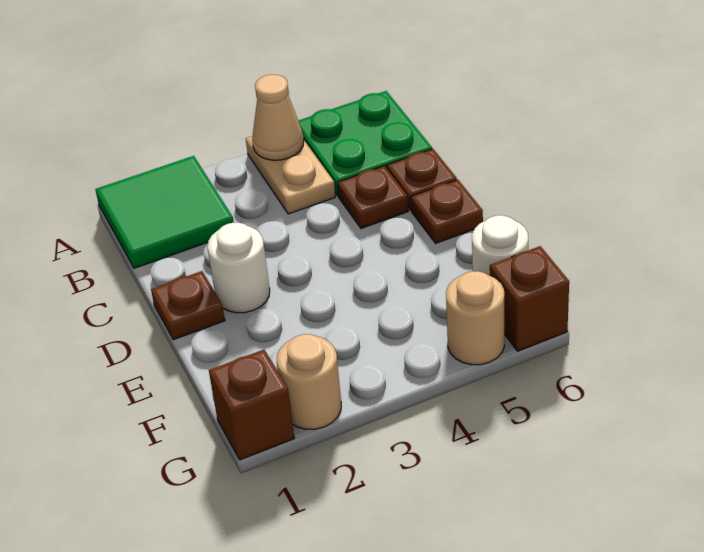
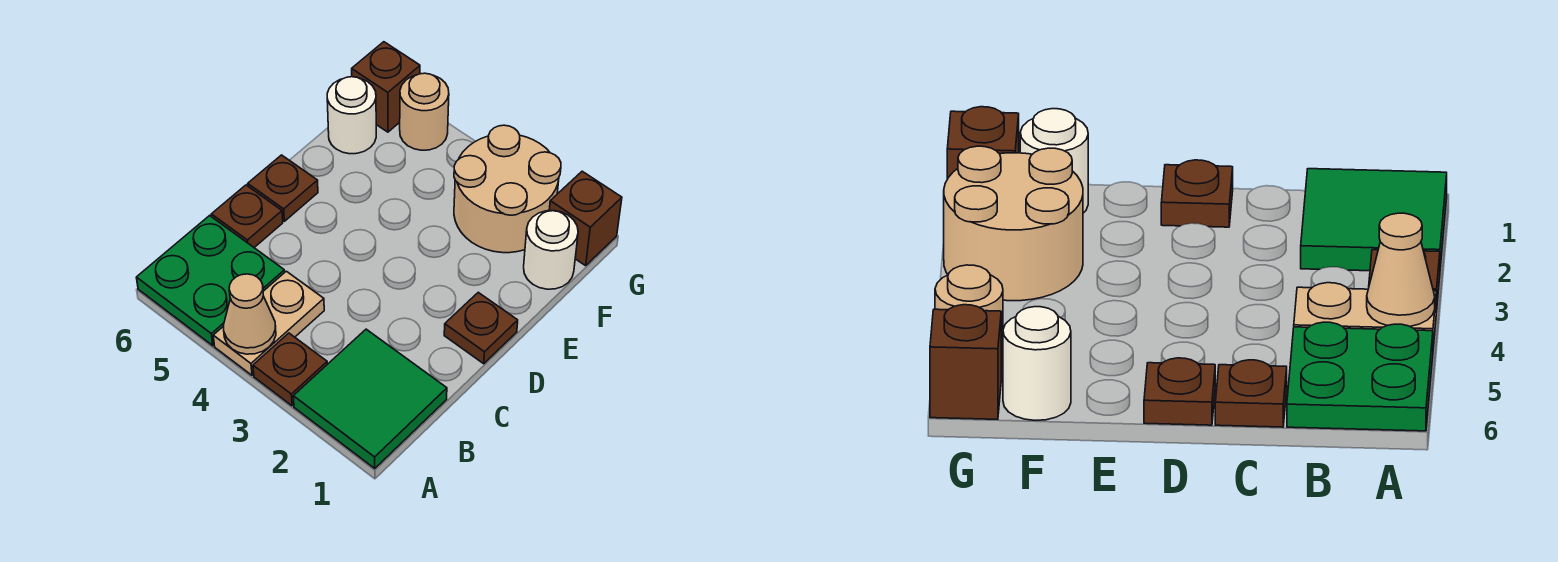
brown 1x1 plate [338,166,408,229] -> brown 1x1 plate moved to [253,333,327,406]
white 1x1 round brick [207,223,270,313] -> white 1x1 round brick moved to [524,211,578,289]
tan 1x1 round brick [277,334,341,429] -> tan 2x2 round brick [454,125,561,253]

